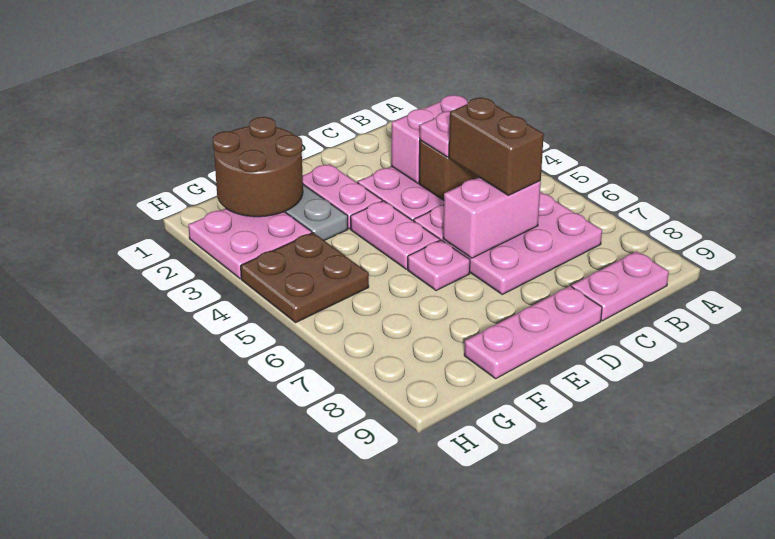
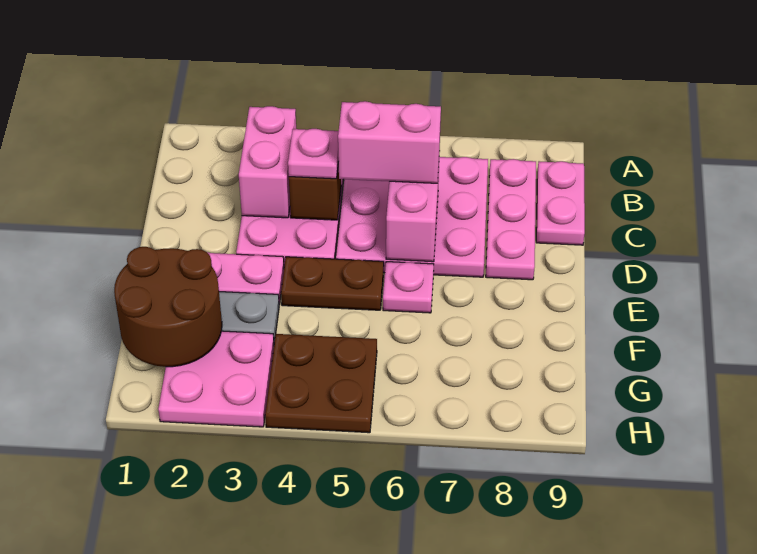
brown 1x2 brick [449,98,544,195] -> pink 1x2 brick [338,101,441,183]
pink 1x3 plate [464,286,602,379] -> pink 1x3 plate moved to [486,159,536,280]
pink 1x2 plate [351,201,440,269] -> brown 1x2 plate [281,257,384,310]

